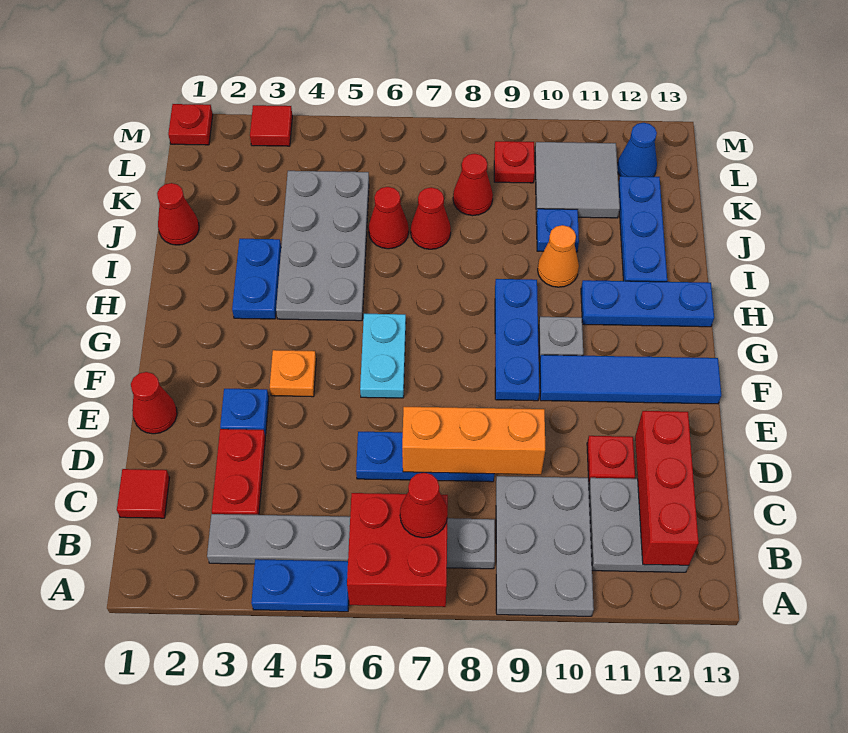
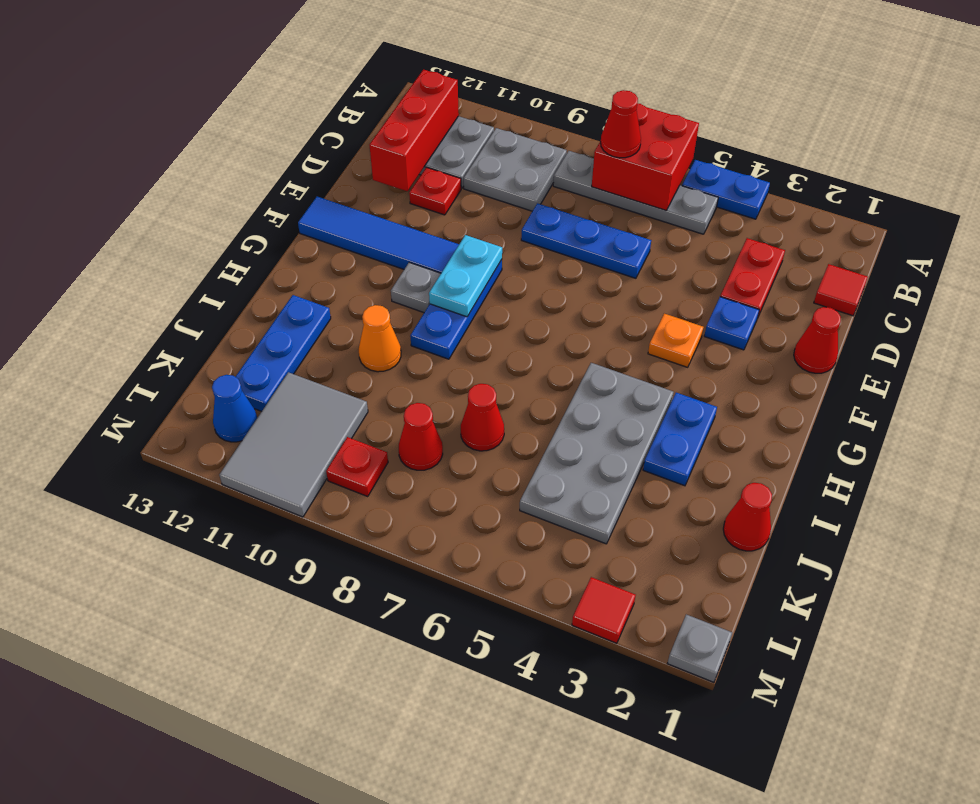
grey 2x3 plate [496,476,594,616] -> grey 2x2 plate [464,128,567,211]
grey 1x6 plate [207,514,495,569] -> grey 1x4 plate [553,151,718,234]
orange 1x3 brick [402,407,545,475] -> none
cyan 1x2 plate [360,314,406,398] -> cyan 1x2 plate moved to [429,235,502,317]
blue 1x3 plate [581,280,714,327] -> none
red 1x1 cone [368,187,409,249] -> none
blue 1x1 plate [536,209,579,252] -> none
grey 2x2 tile [535,142,620,218] -> grey 2x3 tile [219,372,368,517]
red 1x1 plate [168,104,213,145] -> grey 1x1 plate [667,614,732,682]

